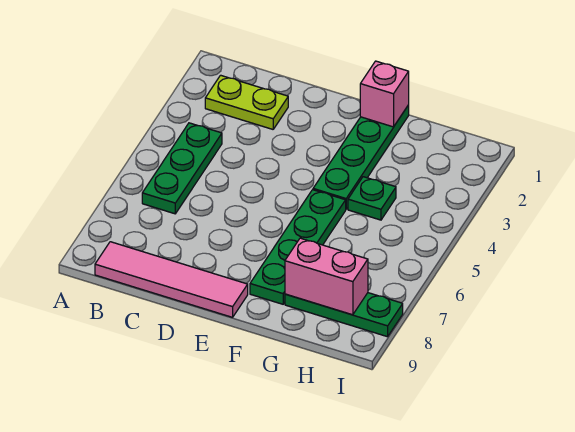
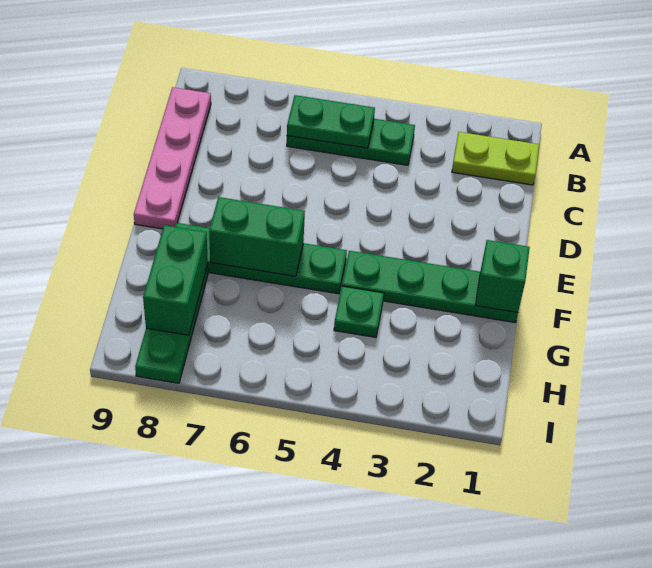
lime 1x2 plate [205,75,288,129] -> lime 1x2 plate turned to [452,132,539,185]
none -> green 1x2 plate [287,95,375,148]
pink 1x4 tile [95,242,248,317] -> pink 1x4 plate [134,87,211,229]
pink 1x1 brick [360,61,409,127] -> green 1x1 brick [476,240,530,313]
none -> green 1x2 brick [209,197,305,276]
pink 1x2 brick [285,238,368,315] -> green 1x2 brick [143,225,208,335]

